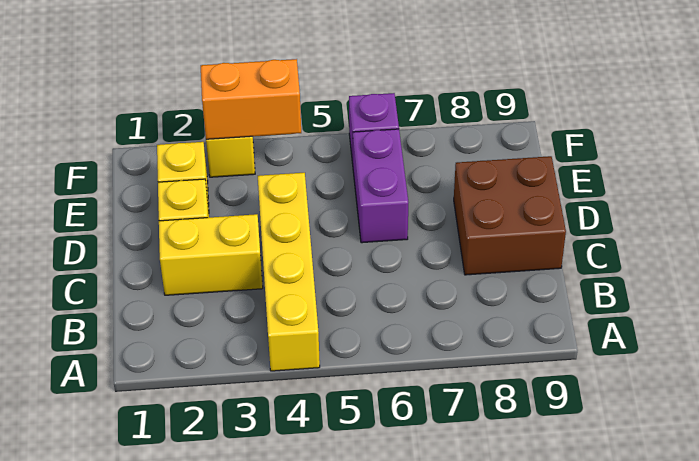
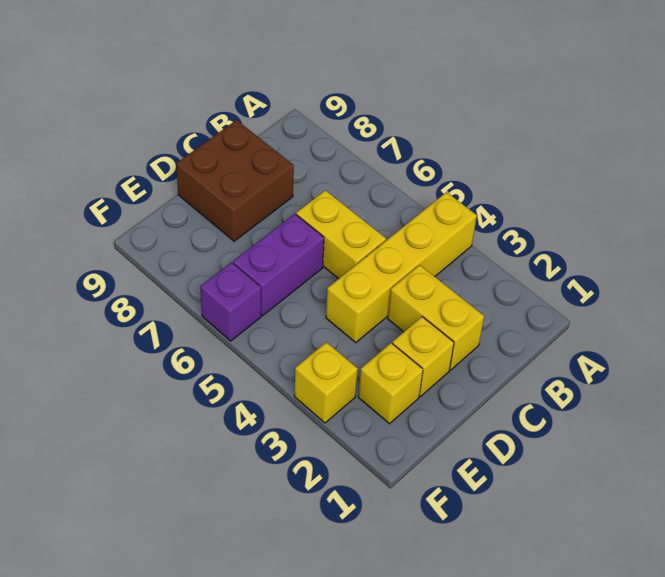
none -> yellow 1x2 brick [296,190,386,279]
orange 1x2 brick [201,59,301,139] -> none

